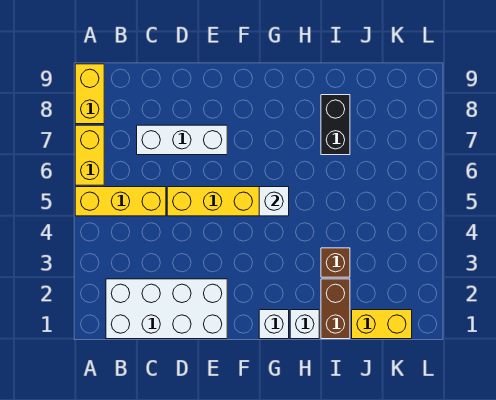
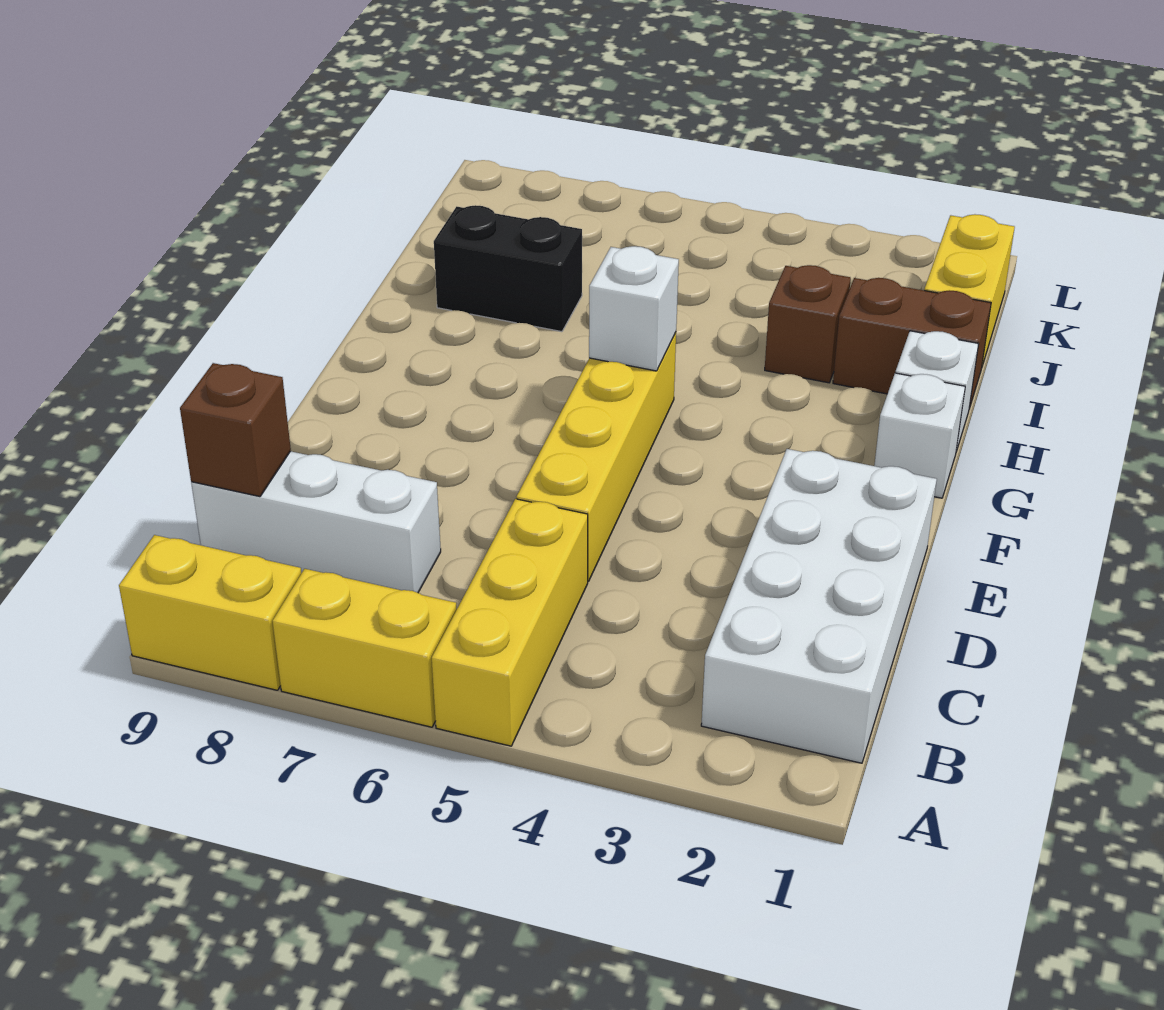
white 1x3 brick [137,125,227,155] -> white 1x3 brick turned to [191,451,441,593]
none -> brown 1x1 brick [180,363,291,497]

